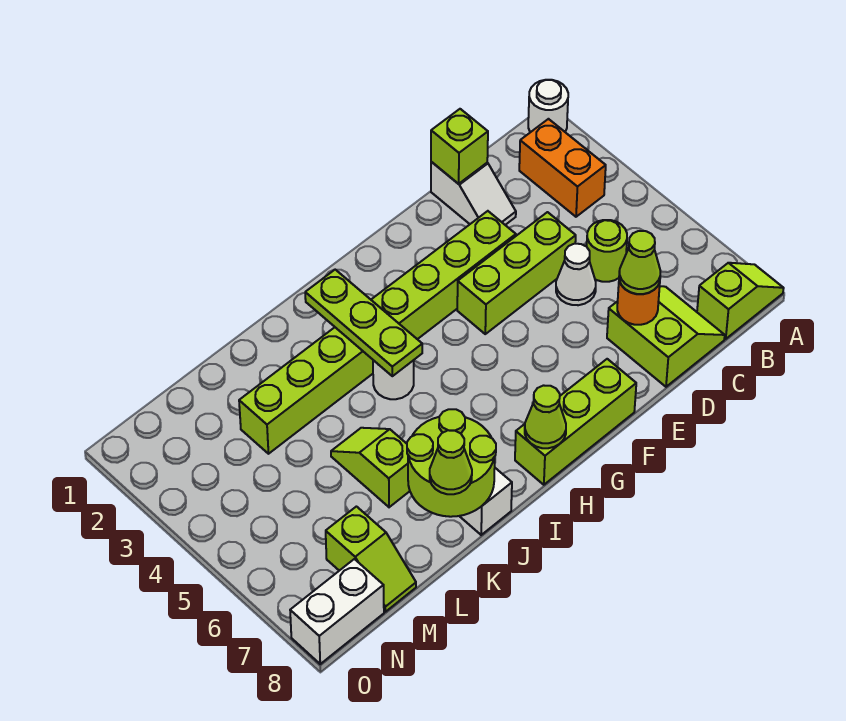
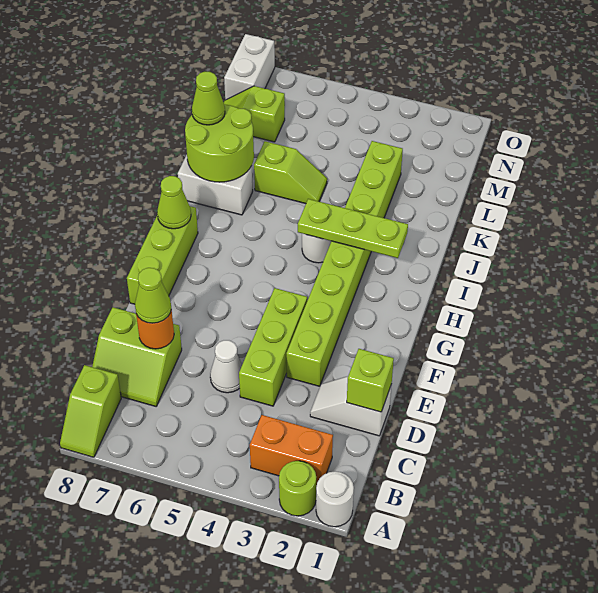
lime 1x1 round brick [587,220,627,282] -> lime 1x1 round brick moved to [279,461,316,516]

